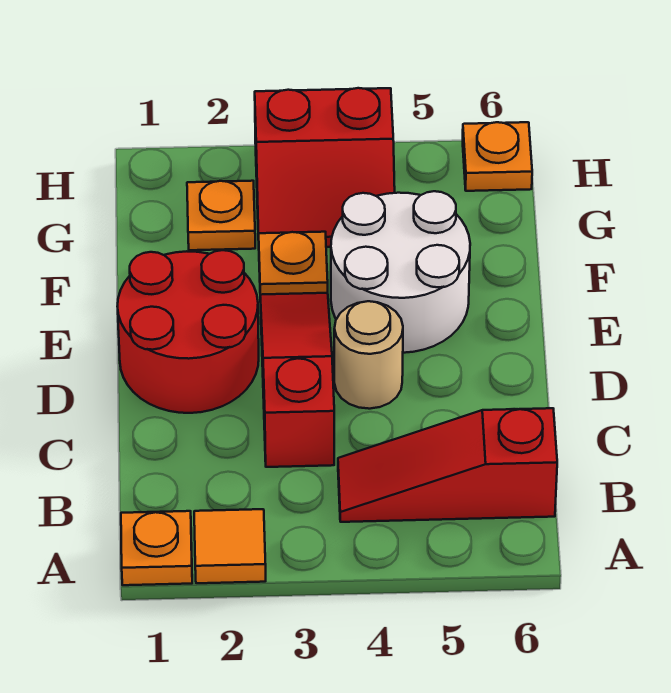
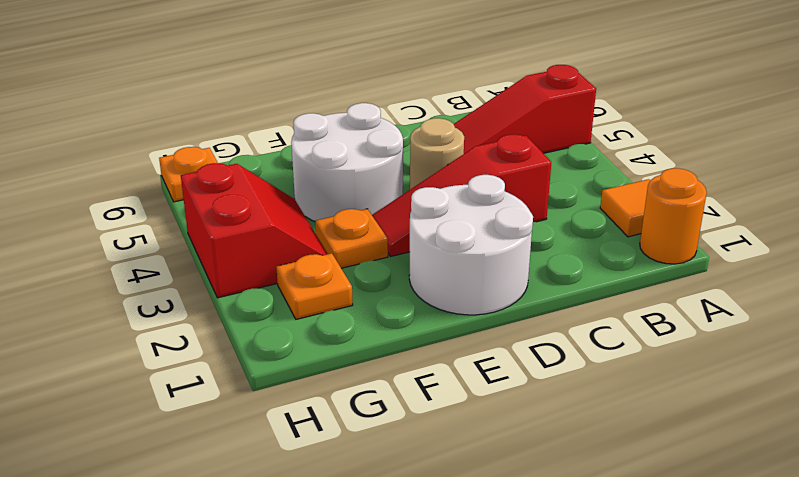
orange 1x1 plate [121,511,192,585] -> orange 1x1 round brick [640,168,707,264]
red 1x3 slope [338,408,557,522] -> red 1x3 slope turned to [454,65,596,154]
red 2x2 round brick [117,250,259,413] -> white 2x2 round brick [409,175,533,315]

